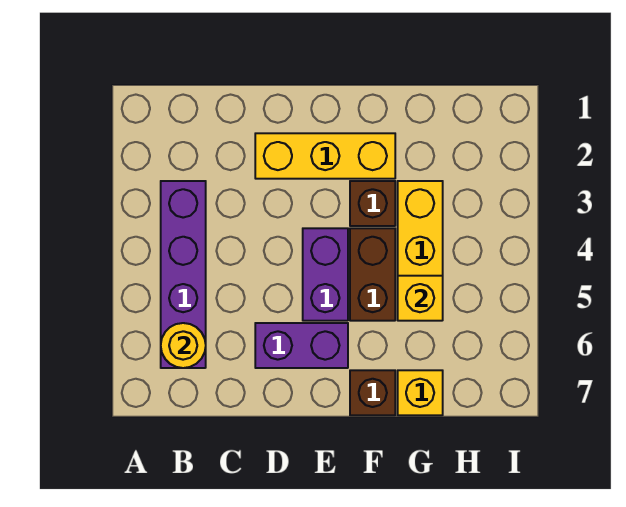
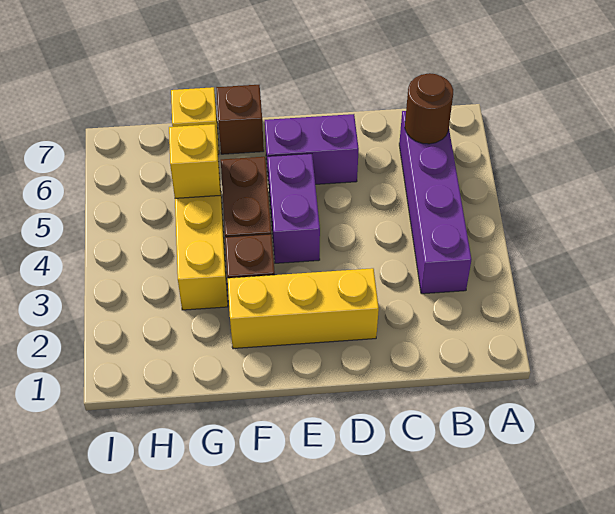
yellow 1x1 round brick [161,323,206,368] -> brown 1x1 round brick [405,73,453,144]

